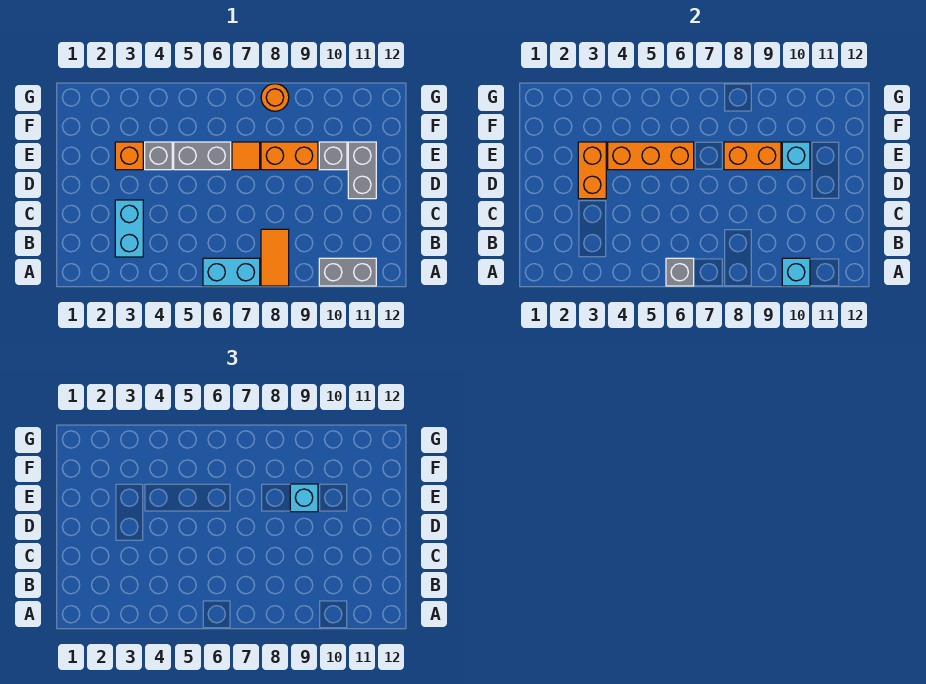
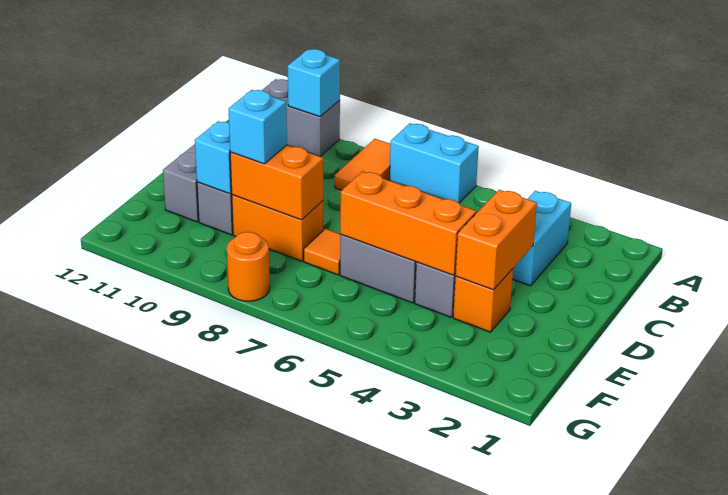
grey 1x1 brick [666,258,694,286] -> none

